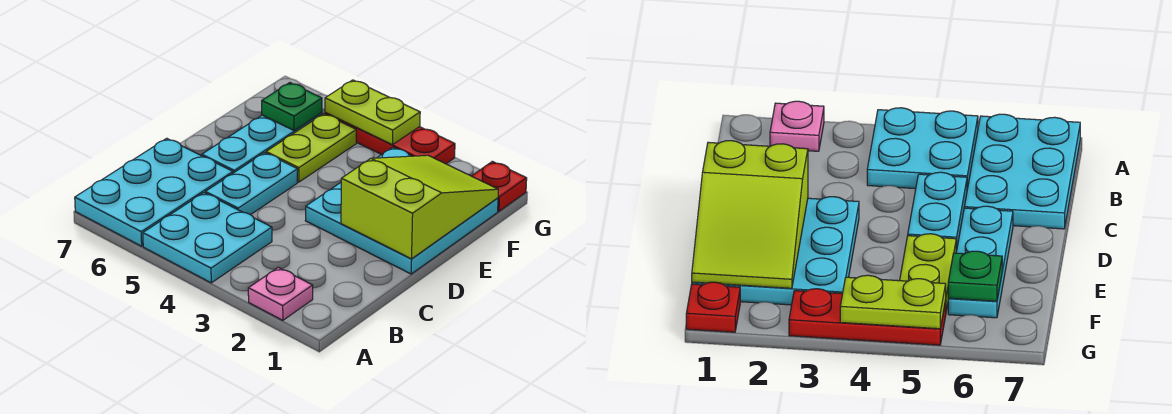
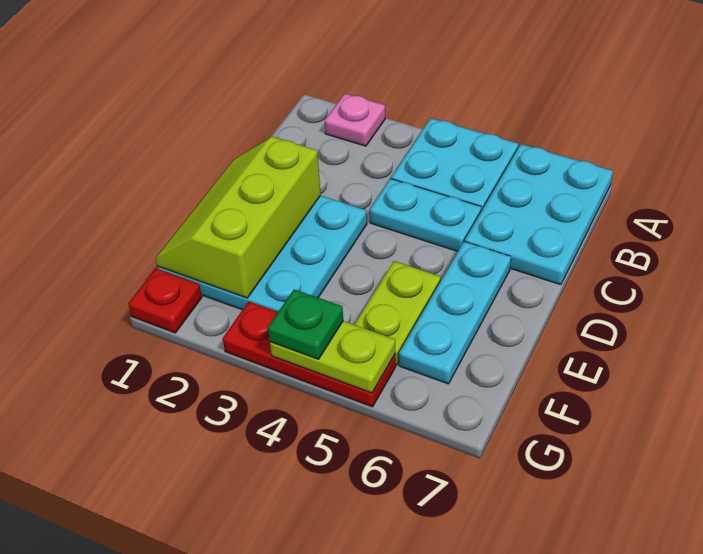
cyan 1x2 plate [205,153,298,215] -> cyan 1x2 plate turned to [370,179,481,251]
lime 2x3 slope [341,155,498,259] -> lime 2x3 slope turned to [155,137,321,298]
green 1x1 plate [262,83,322,131] -> green 1x1 plate moved to [268,289,343,359]

